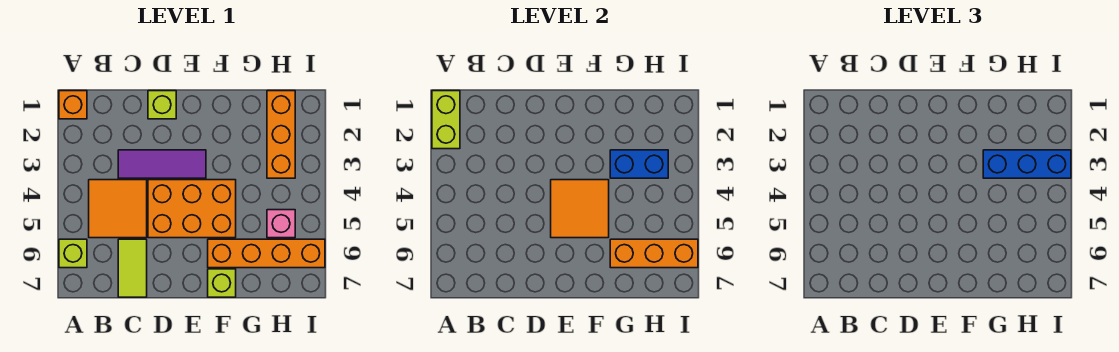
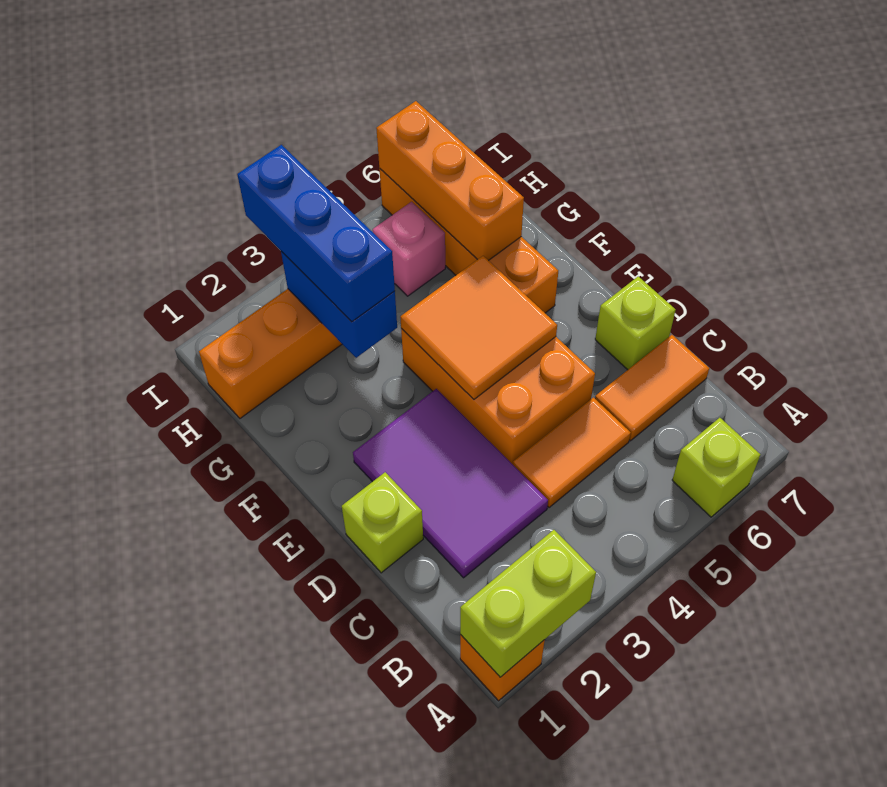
orange 2x2 tile [89,180,147,238] -> orange 1x2 tile [513,398,631,508]
purple 1x3 tile [118,150,206,178] -> purple 2x3 tile [353,389,548,578]
lime 1x2 tile [118,239,147,297] -> orange 1x2 tile [595,335,709,441]
lime 1x1 brick [208,269,236,297] -> lime 1x1 brick moved to [595,276,676,370]

